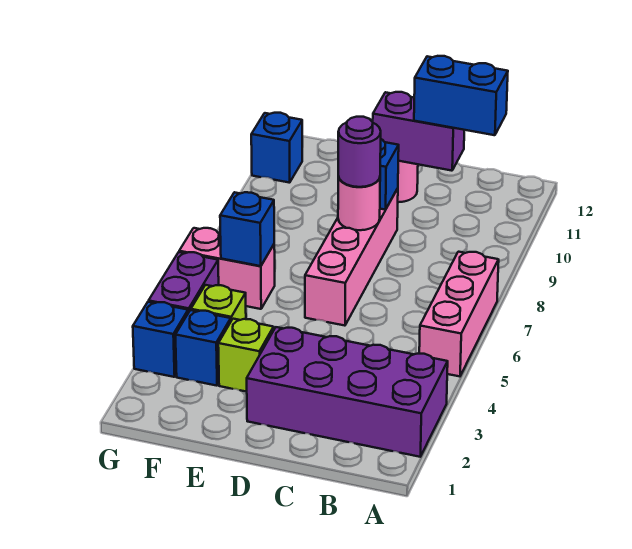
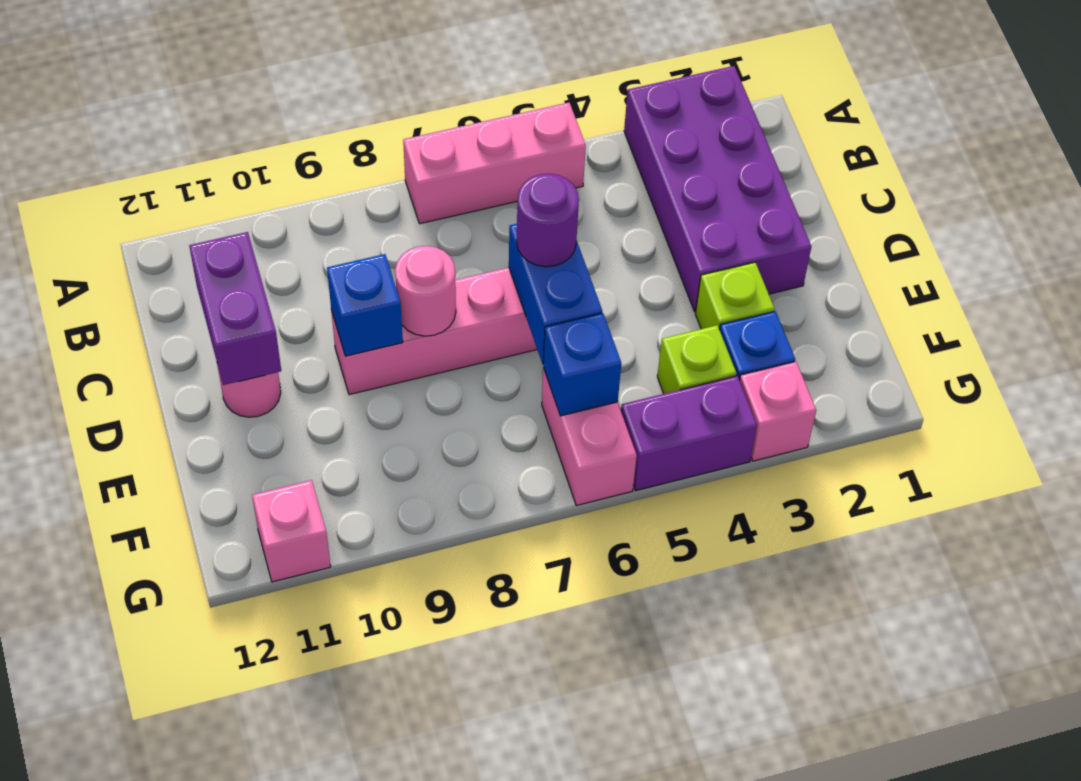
blue 1x2 brick [414,56,508,135] -> blue 1x2 brick moved to [509,224,602,364]
purple 1x1 round brick [338,117,381,187] -> purple 1x1 round brick moved to [517,174,579,267]
blue 1x1 brick [133,302,188,377] -> pink 1x1 brick [739,362,816,461]
blue 1x1 brick [251,113,302,183] -> pink 1x1 brick [252,480,331,582]

